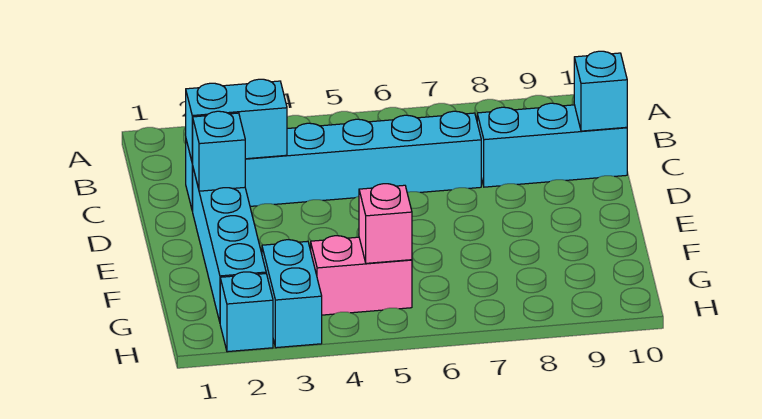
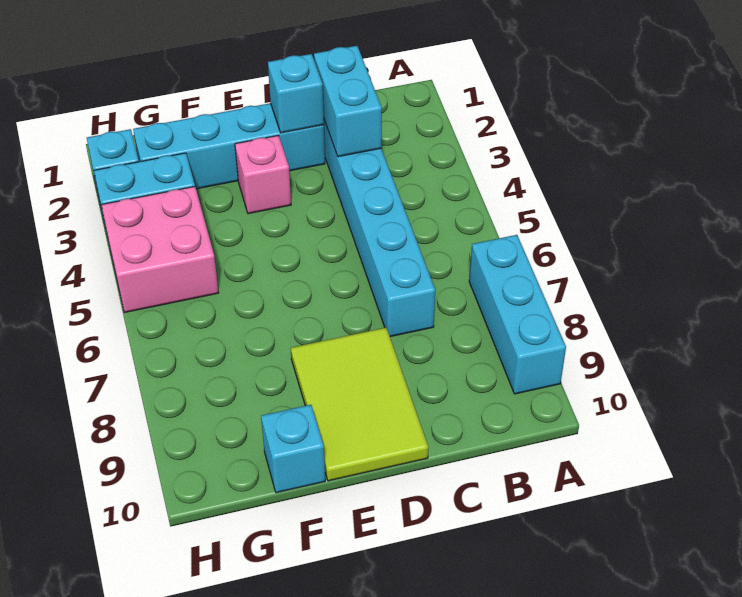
cyan 1x3 brick [477,103,627,187] -> cyan 1x3 brick moved to [469,235,566,394]
cyan 1x1 brick [574,51,627,131] -> cyan 1x1 brick moved to [261,405,325,493]
none -> lime 2x3 tile [291,328,428,481]
pink 1x2 brick [311,236,412,315] -> pink 2x2 brick [101,187,219,313]
pink 1x1 brick [359,184,412,263] -> pink 1x1 brick moved to [235,135,291,214]

